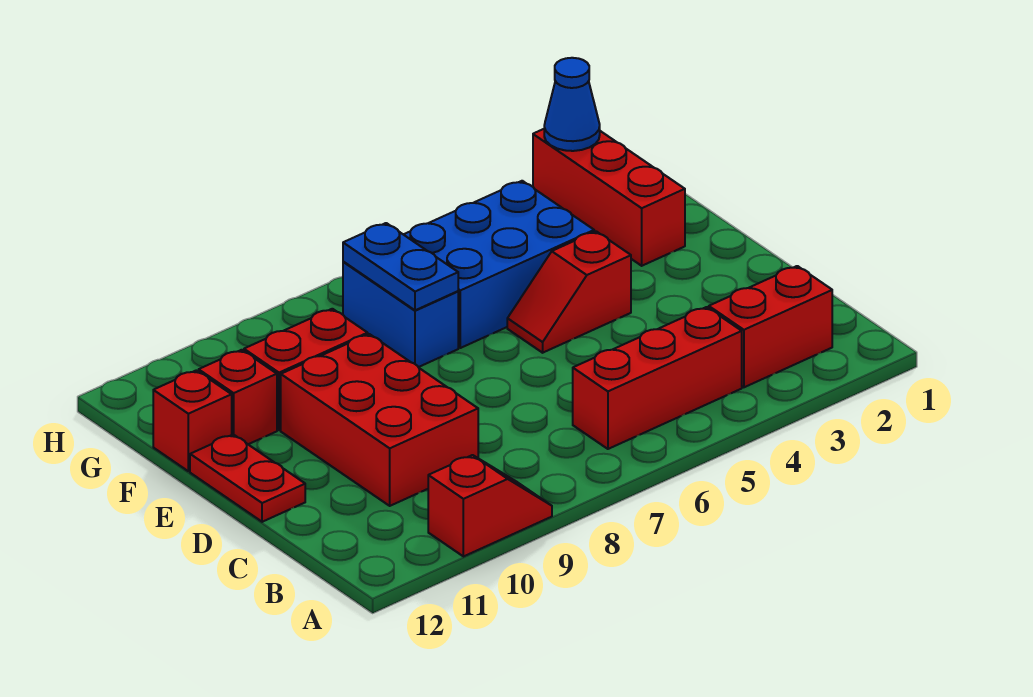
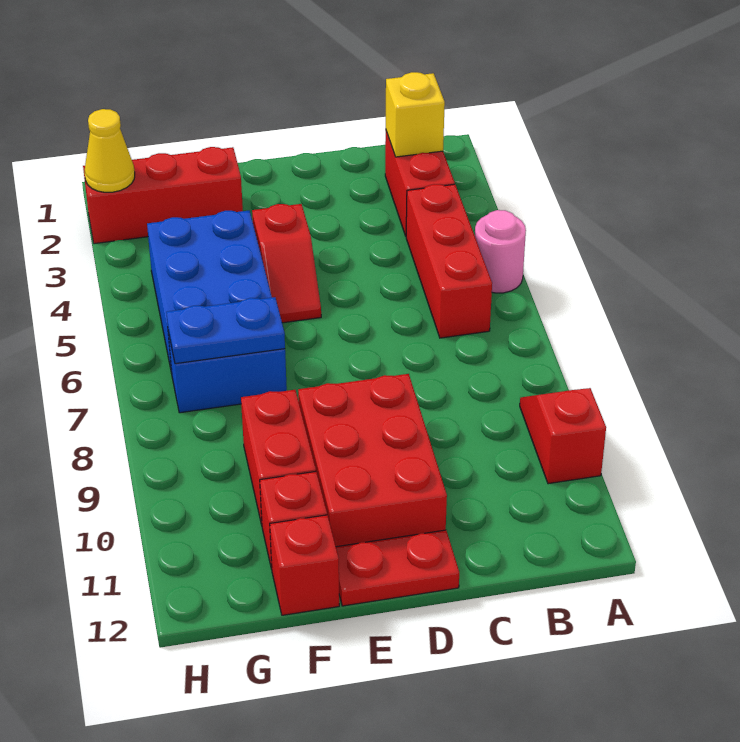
none -> pink 1x1 round brick [475,210,526,293]
none -> yellow 1x1 brick [386,72,445,157]
red 2x3 brick [281,334,478,506] -> red 2x3 brick turned to [298,374,447,547]
blue 1x1 cone [544,58,600,151] -> yellow 1x1 cone [85,109,135,192]

